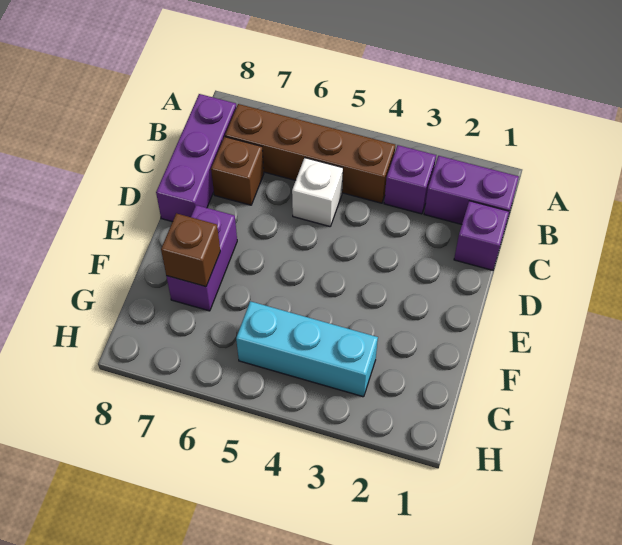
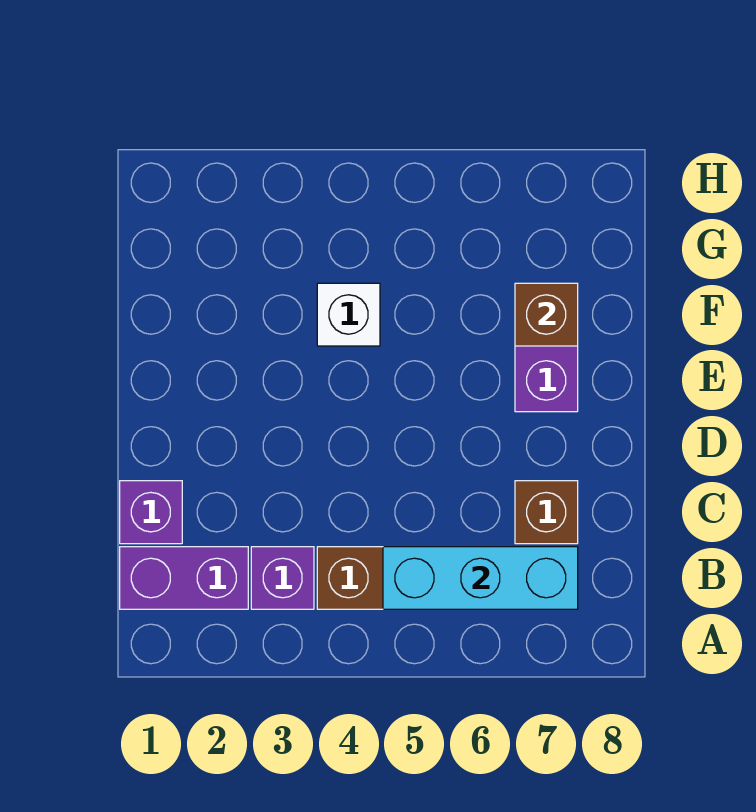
purple 1x3 brick [156,94,236,222] -> none
white 1x1 brick [292,158,343,226] -> white 1x1 brick moved to [317,283,380,346]
cyan 1x3 brick [236,301,378,397] -> cyan 1x3 brick moved to [383,547,578,609]

